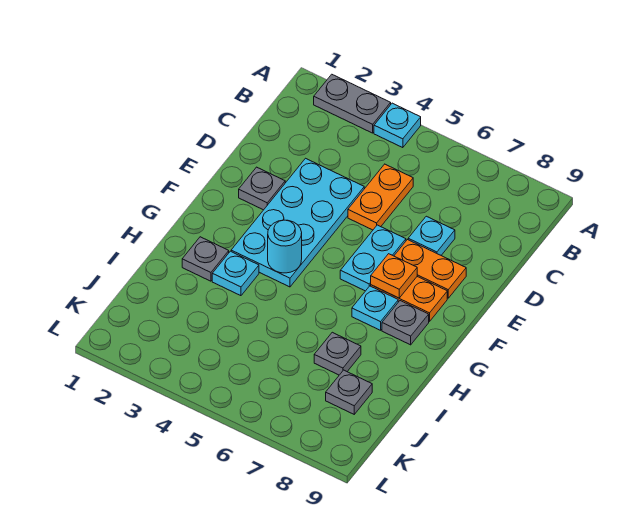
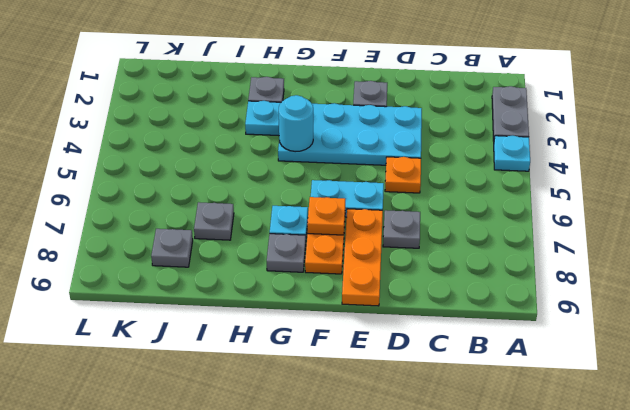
orange 1x2 plate [348,164,413,230] -> orange 1x1 plate [385,157,421,193]
cyan 1x1 plate [408,216,455,255] -> grey 1x1 plate [383,210,420,248]
orange 1x2 plate [394,240,466,298] -> orange 1x3 plate [342,209,383,306]

